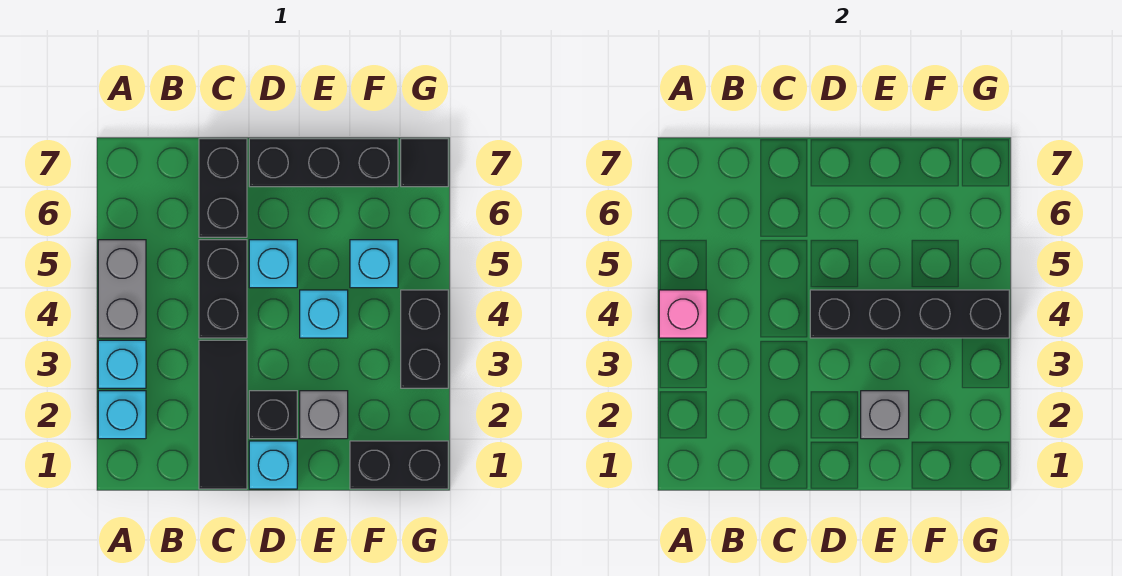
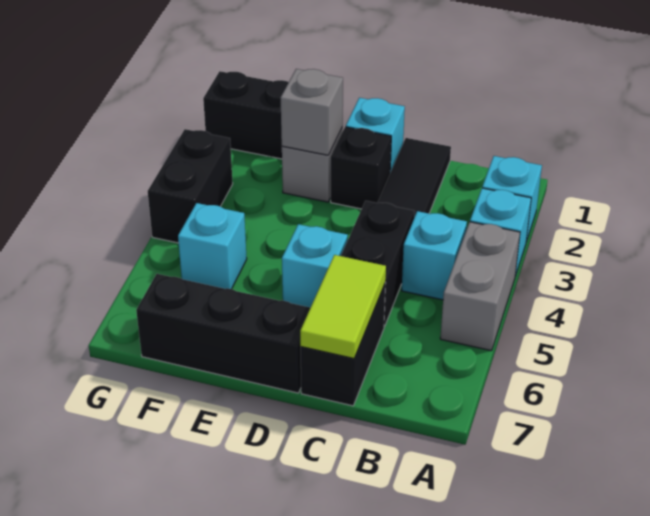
pink 1x1 brick [659,290,707,338] -> none
none -> lime 1x2 tile [300,255,386,358]
black 1x4 brick [810,290,1009,338] -> none
cyan 1x1 brick [300,290,348,338] -> cyan 1x1 brick moved to [402,211,467,300]
black 1x1 tile [401,139,448,187] -> none

